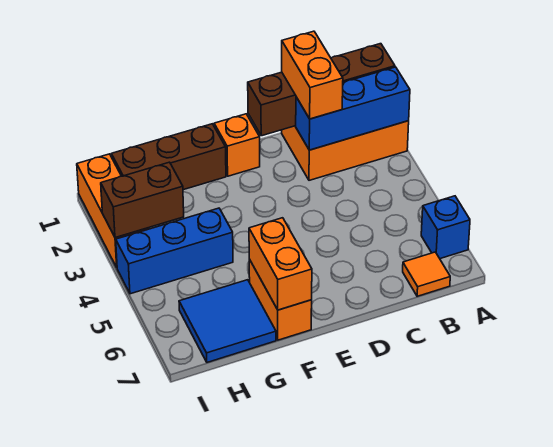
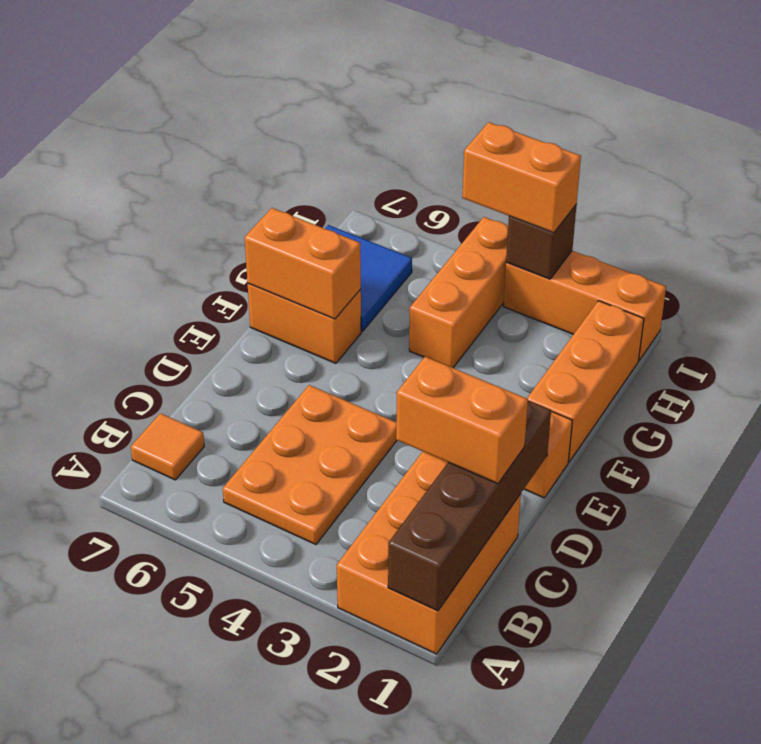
blue 1x3 brick [296,67,410,150] -> none
blue 1x1 brick [421,196,470,259] -> none
none -> orange 2x3 plate [223,385,397,545]
brown 1x3 brick [111,124,226,190] -> orange 1x3 brick [527,301,644,462]
blue 1x3 brick [116,208,233,294] -> orange 1x3 brick [409,217,508,368]
brown 1x2 brick [101,162,184,238] -> brown 1x1 brick [506,204,577,279]
none -> orange 1x2 brick [462,122,581,233]

